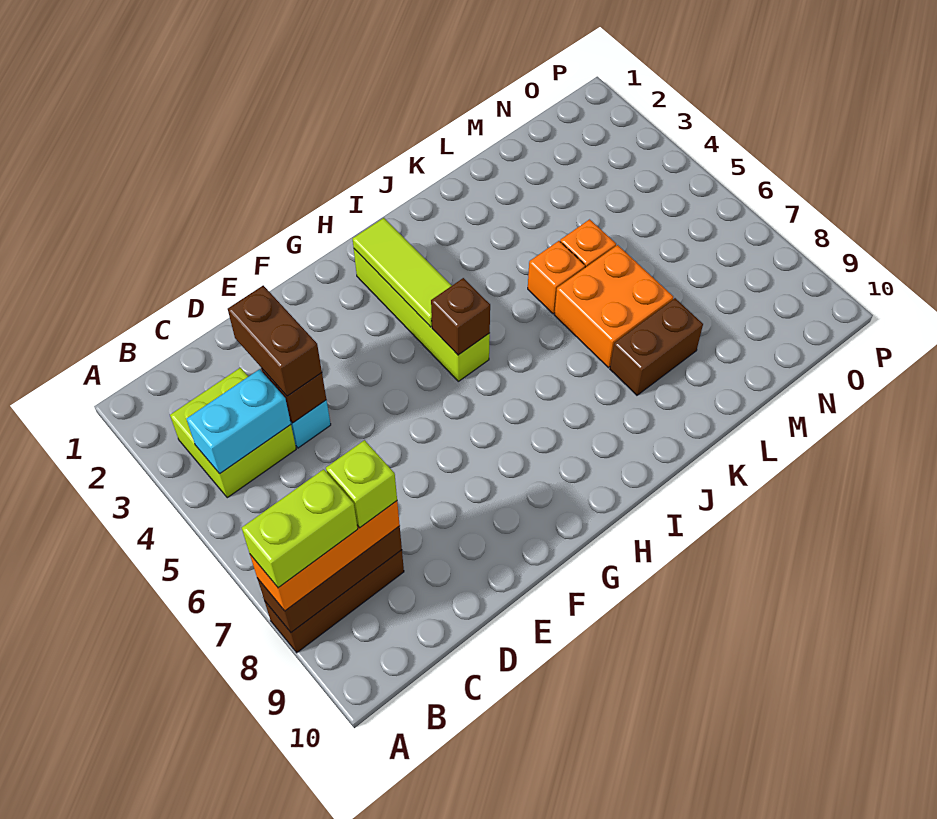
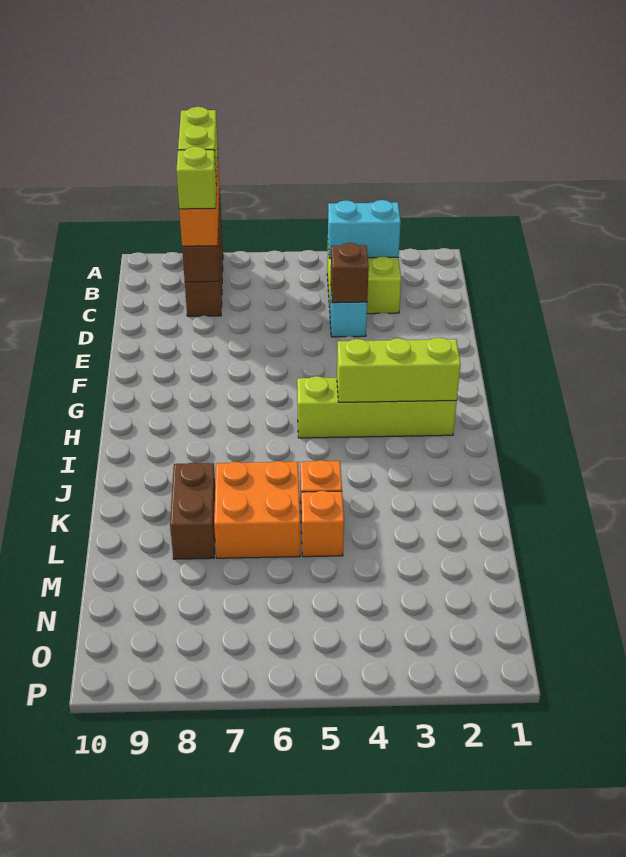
cyan 1x2 brick [186,369,291,474] -> cyan 1x2 brick turned to [328,200,401,258]
brown 1x2 brick [228,286,322,396] -> none
lime 1x3 tile [353,218,452,327] -> lime 1x3 brick [337,338,461,402]
brown 1x1 brick [431,278,490,355] -> none

